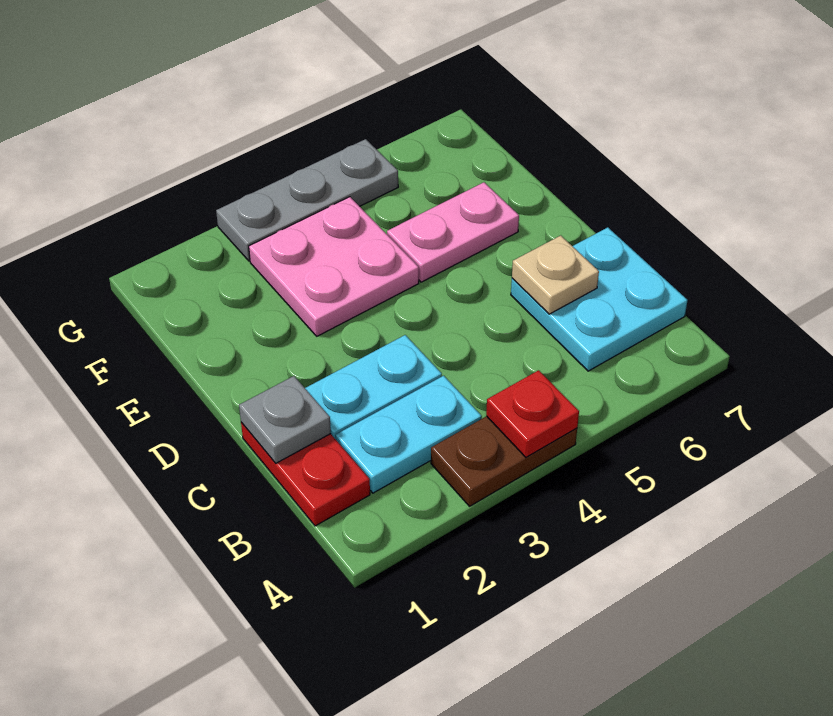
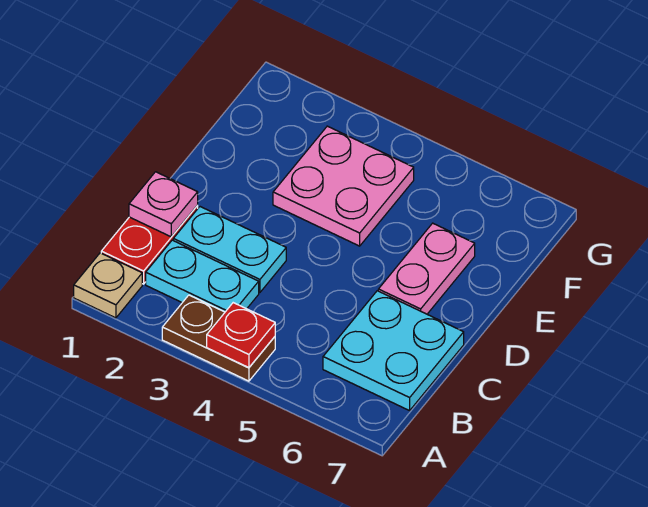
grey 1x1 plate [239,376,331,463] -> pink 1x1 plate [129,172,198,237]
tan 1x1 plate [512,236,599,314] -> tan 1x1 plate moved to [74,253,142,318]
pink 1x2 plate [387,182,519,282] -> pink 1x2 plate turned to [378,223,475,314]
grey 1x3 plate [216,139,398,261] -> none

